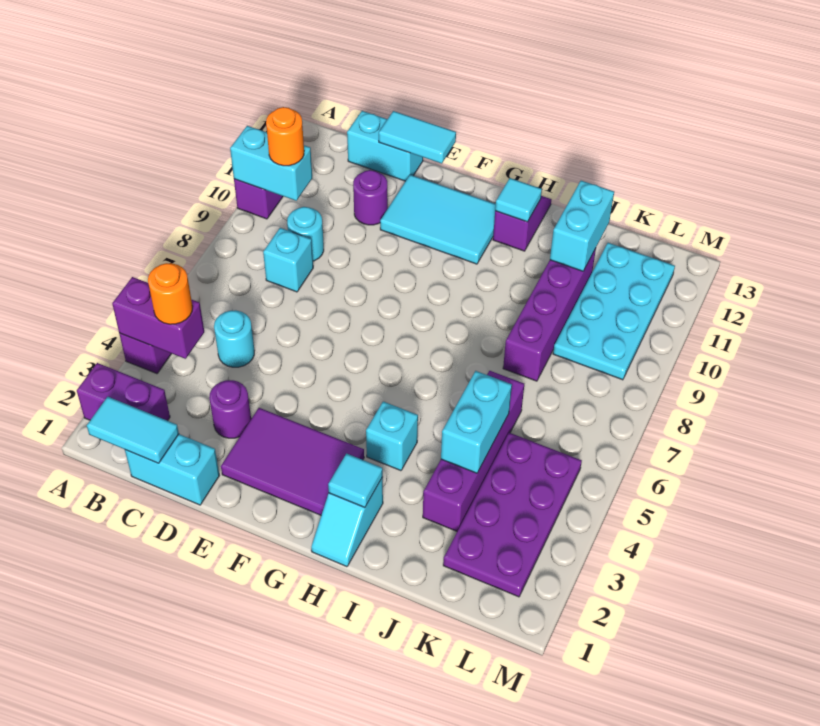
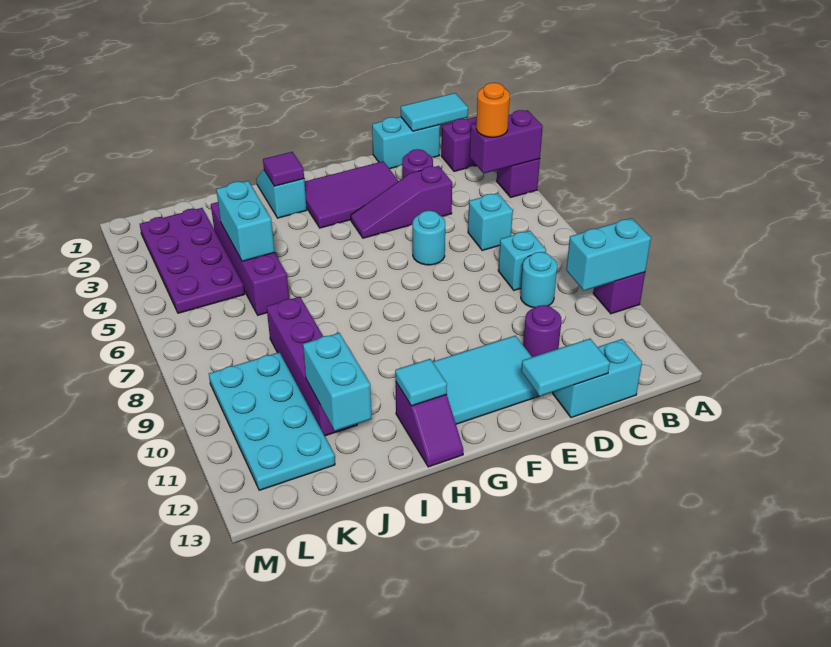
orange 1x1 round brick [266,107,304,166] -> none
cyan 1x1 round brick [214,310,254,367] -> cyan 1x1 round brick moved to [413,211,445,265]
none -> purple 1x3 slope [351,166,452,238]
cyan 1x1 tile [328,454,383,507] -> purple 1x1 tile [263,152,304,186]
cyan 1x1 brick [366,402,418,471] -> cyan 1x1 brick moved to [468,193,513,250]

